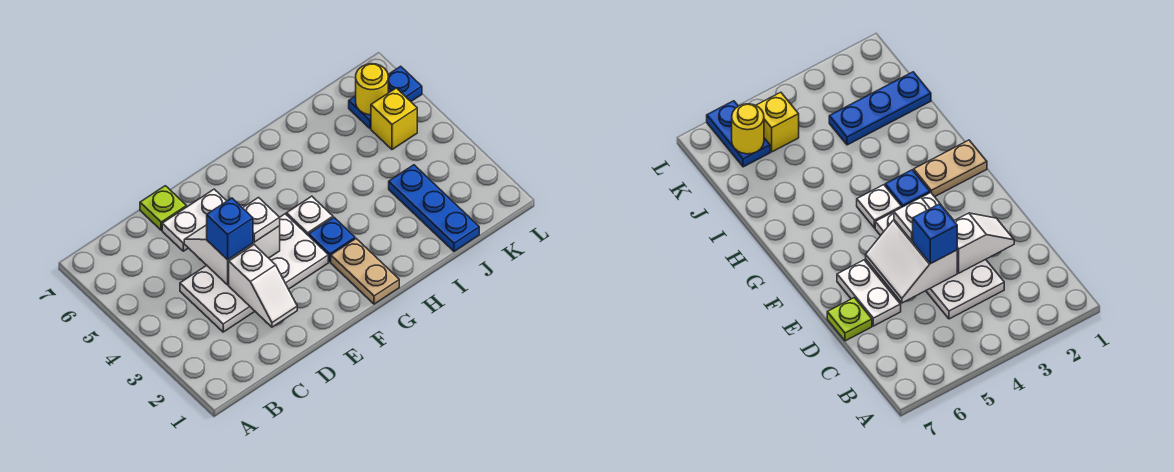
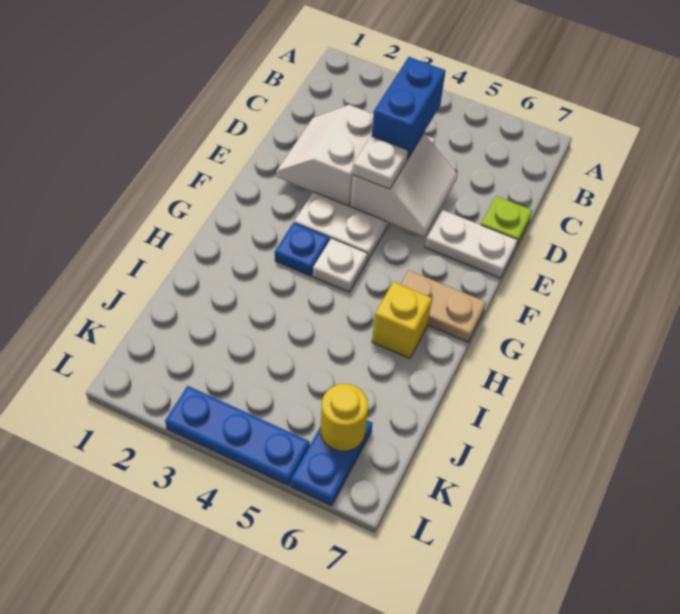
white 1x2 slope [229,245,297,327] -> white 2x2 slope [276,105,373,206]
blue 1x1 brick [207,198,253,260] -> blue 1x2 brick [372,57,446,160]
white 1x2 plate [162,189,226,251] -> white 1x2 plate turned to [425,210,517,278]
tan 1x2 plate [331,239,399,304] -> tan 1x2 plate moved to [400,270,486,342]
blue 1x3 plate [389,165,479,251] -> blue 1x3 plate moved to [165,386,310,486]
yellow 1x1 brick [371,88,417,150] -> yellow 1x1 brick moved to [372,282,432,358]

